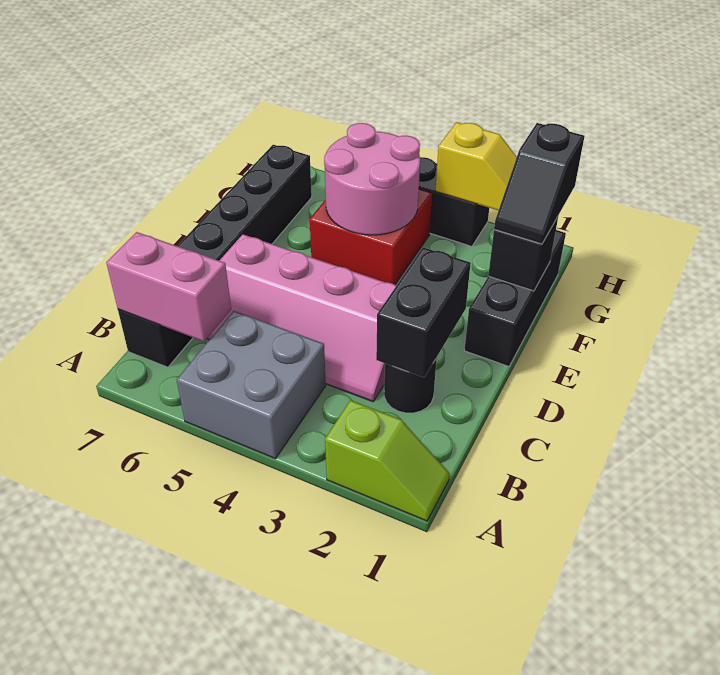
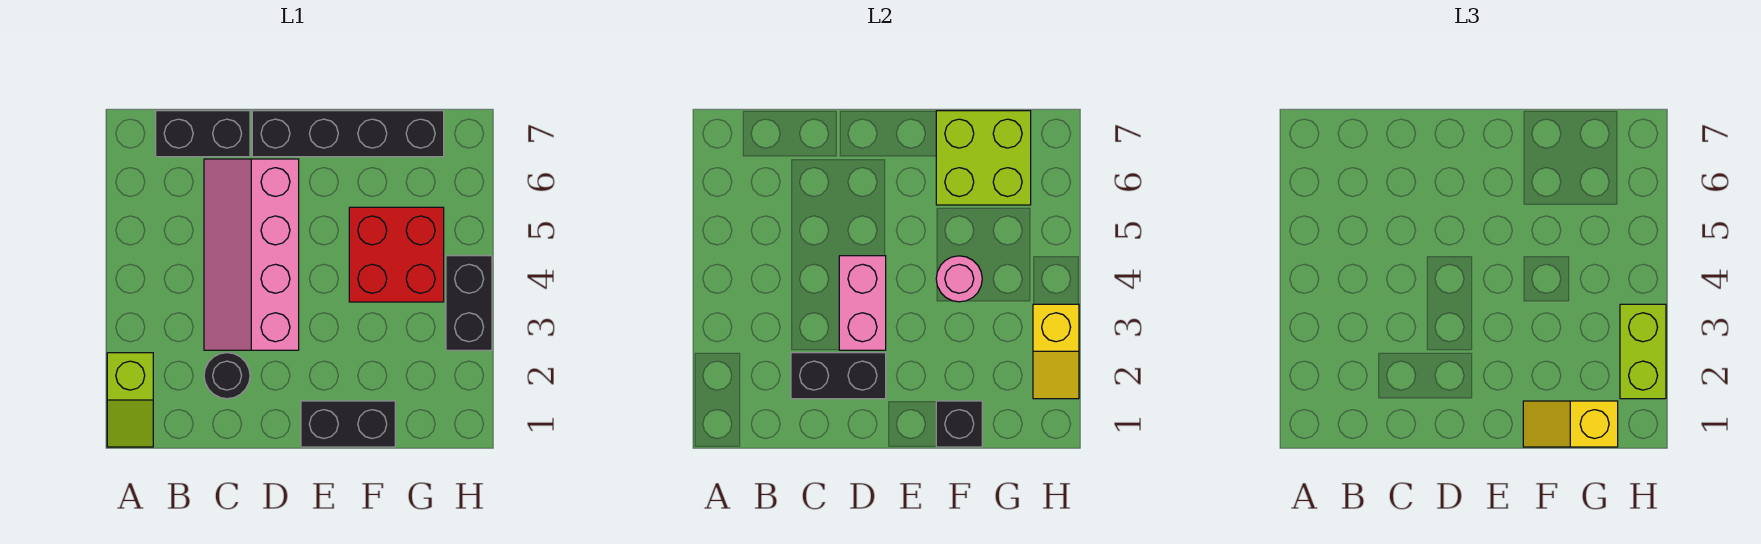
grey 2x2 brick [177,311,326,458] -> none
pink 1x2 brick [106,232,231,341] -> pink 1x2 brick moved to [839,256,886,350]
black 1x3 brick [464,230,566,366] -> black 1x2 brick [301,401,395,447]
black 1x2 slope [494,123,584,244] -> yellow 1x2 slope [1523,401,1618,447]
pink 2x2 round brick [324,123,420,235] -> pink 1x1 round brick [936,256,982,302]
none -> lime 2x2 brick [936,111,1031,205]
none -> lime 1x2 brick [1620,304,1666,399]

